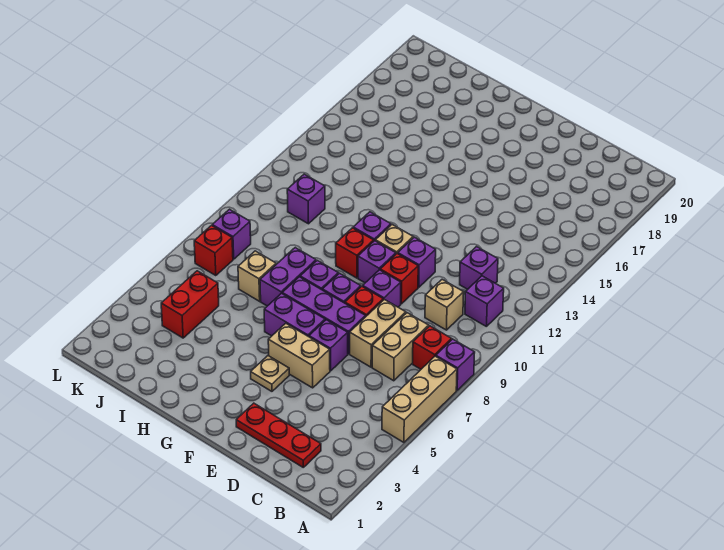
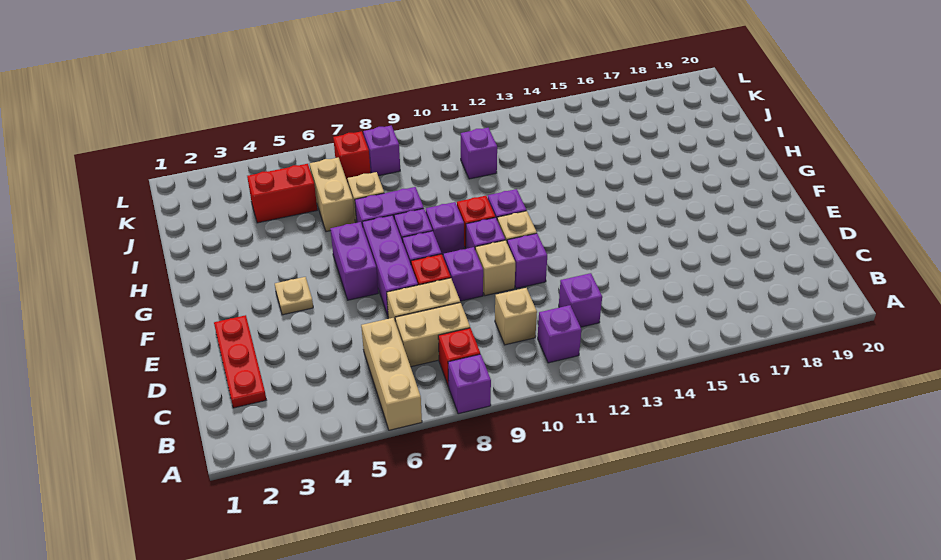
tan 1x3 brick [382,356,457,442] -> tan 1x3 brick turned to [361,318,422,430]
tan 1x2 brick [268,323,330,388] -> tan 1x2 brick moved to [310,158,355,232]
purple 1x1 brick [309,320,348,371] -> purple 1x1 brick moved to [426,202,464,255]
red 1x1 brick [380,254,418,304] -> tan 1x1 brick [475,240,515,296]

